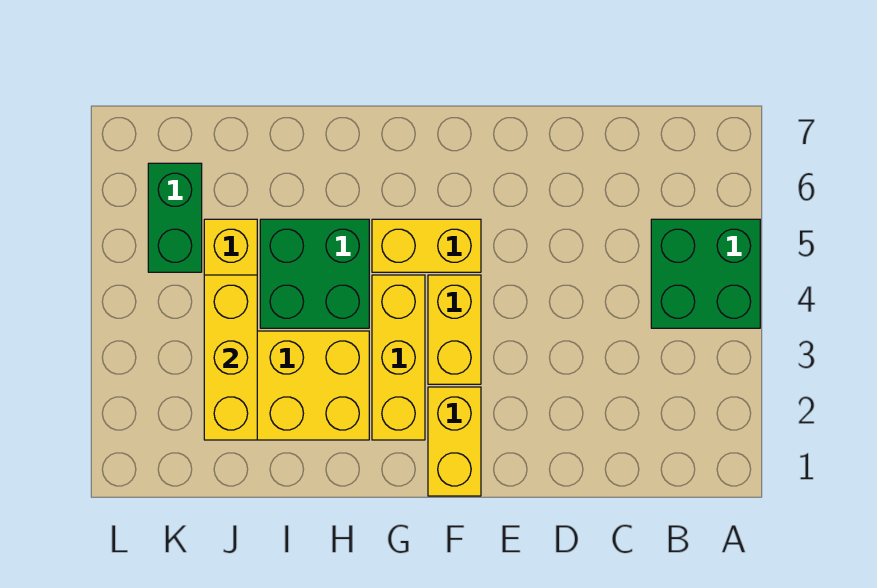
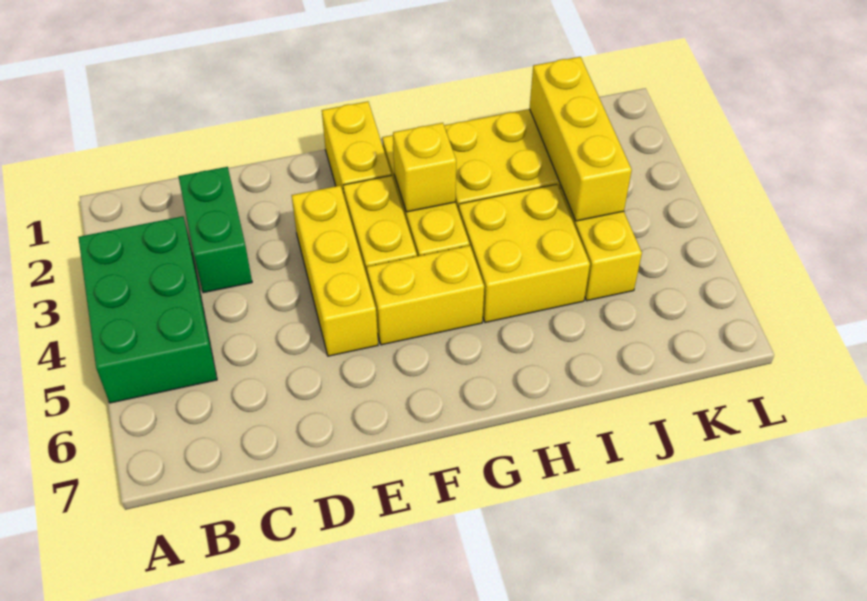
green 2x2 brick [651,219,760,328] -> green 2x3 brick [78,216,217,403]
none -> yellow 1x3 brick [292,186,378,356]
none -> yellow 1x1 brick [393,123,456,212]
green 2x2 brick [260,219,369,328] -> yellow 2x2 brick [458,184,590,323]
green 1x2 brick [148,163,202,272] -> green 1x2 brick moved to [178,167,252,293]

